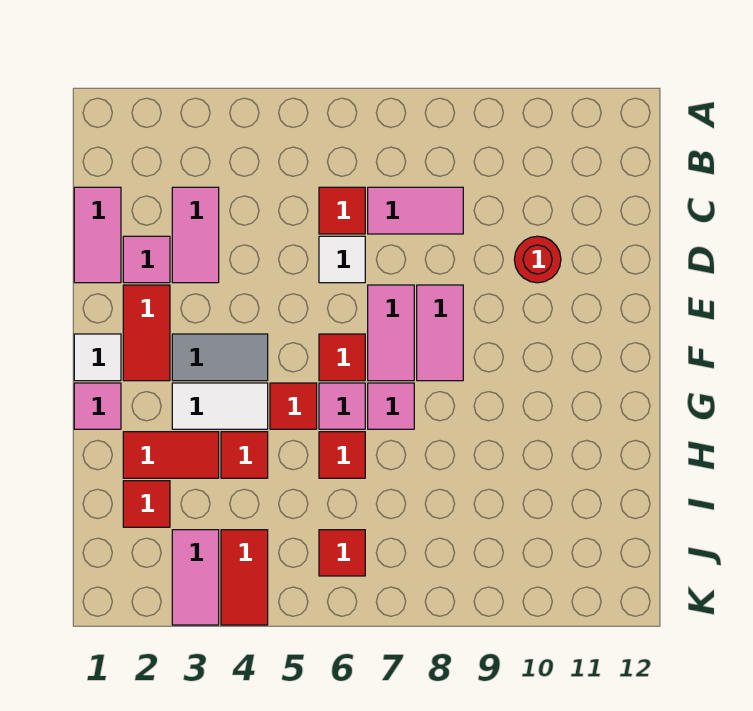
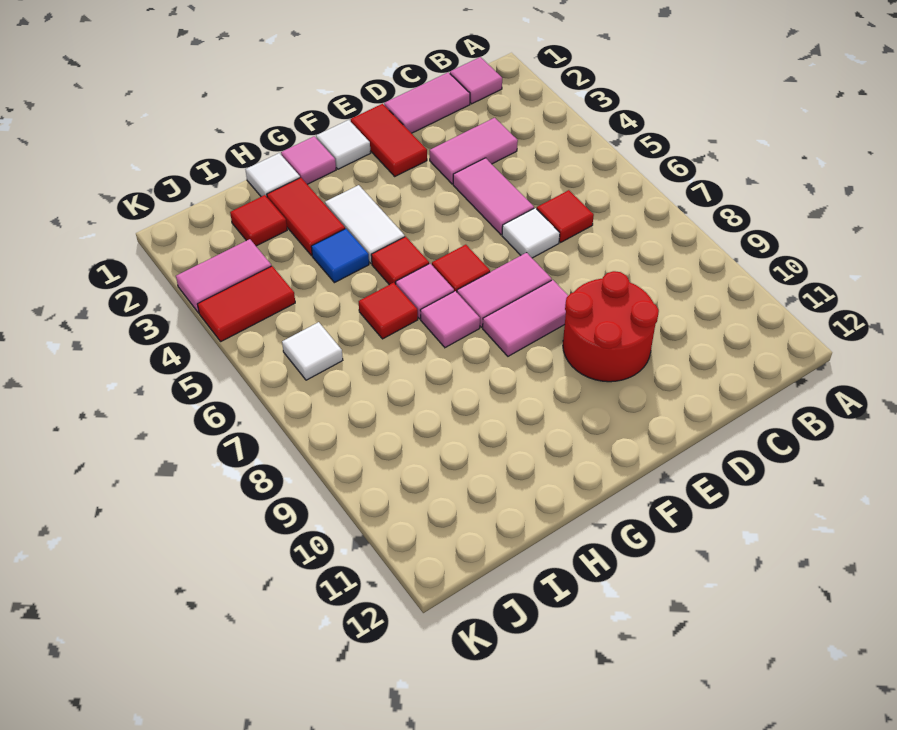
pink 1x2 tile [368,187,463,234] -> pink 1x2 tile moved to [453,158,534,235]
pink 1x1 tile [123,236,170,283] -> pink 1x1 tile moved to [450,57,502,104]
red 1x1 round brick [514,236,561,283] -> red 2x2 round brick [563,271,659,382]
red 1x2 tile [123,285,170,381] -> red 1x2 tile turned to [350,104,427,176]
grey 1x2 tile [172,334,268,381] -> none
none -> white 1x1 tile [245,153,300,197]
red 1x1 tile [221,432,268,478] -> blue 1x1 tile [311,229,369,283]
red 1x1 tile [319,530,365,576] -> white 1x1 tile [282,322,343,380]

